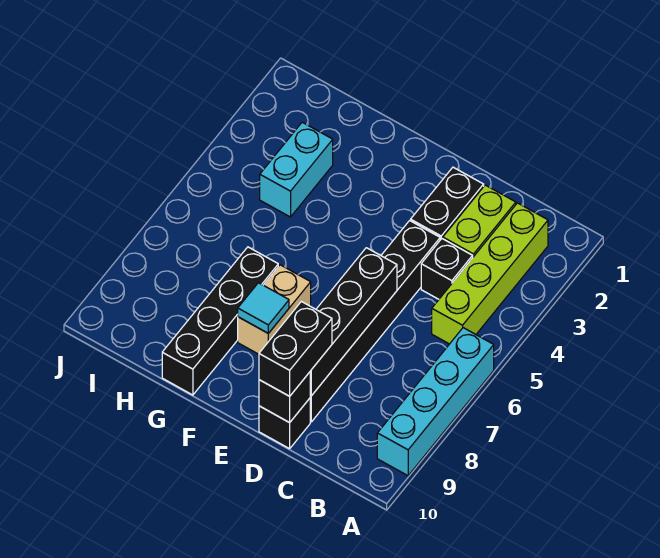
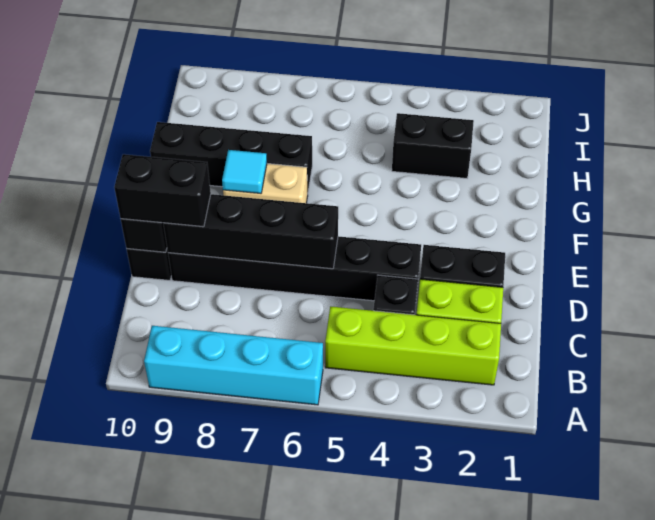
cyan 1x2 brick [260,122,333,217] -> black 1x2 brick [392,113,474,178]

